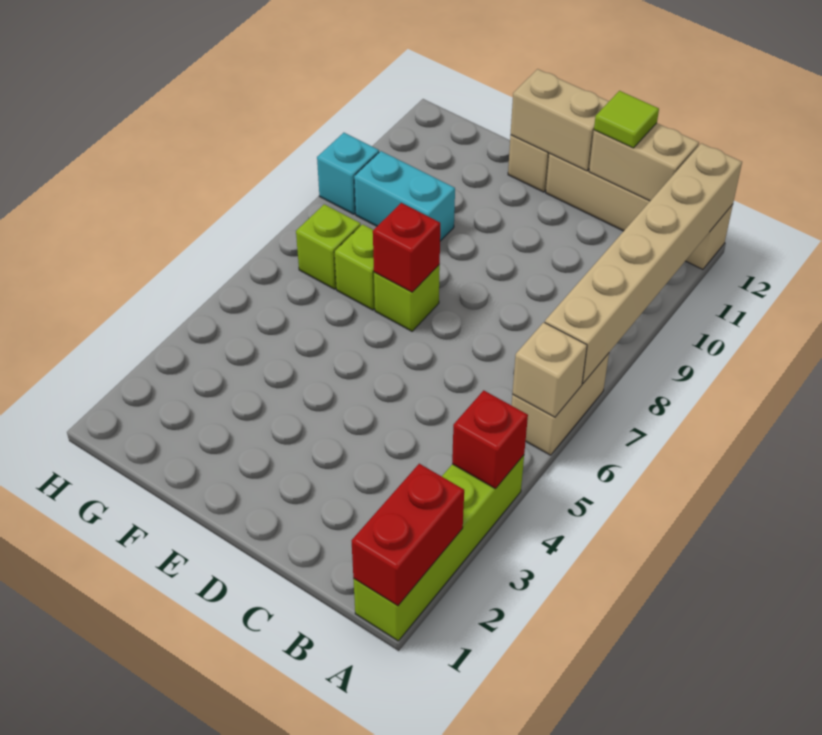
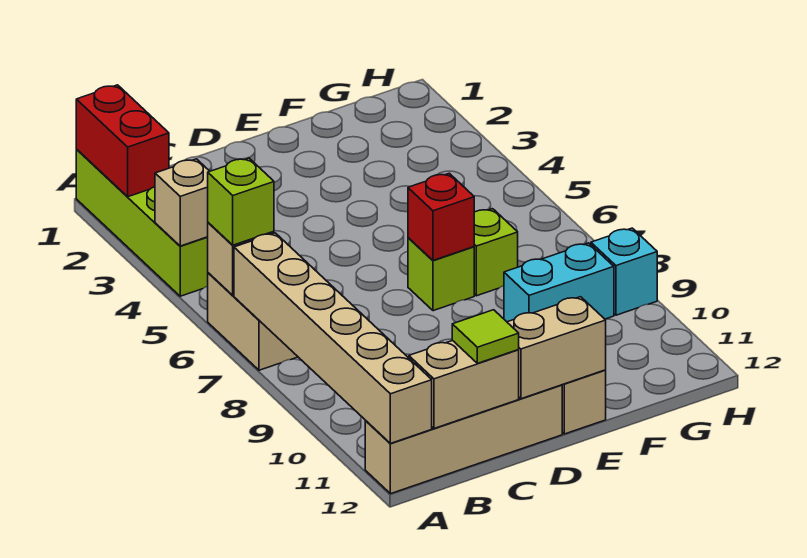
red 1x1 brick [452,390,528,489] -> tan 1x1 brick [155,159,210,246]
lime 1x1 brick [296,204,361,289] -> lime 1x1 brick moved to [208,158,274,245]

